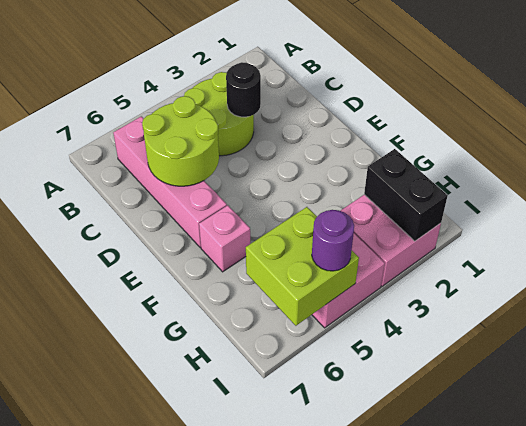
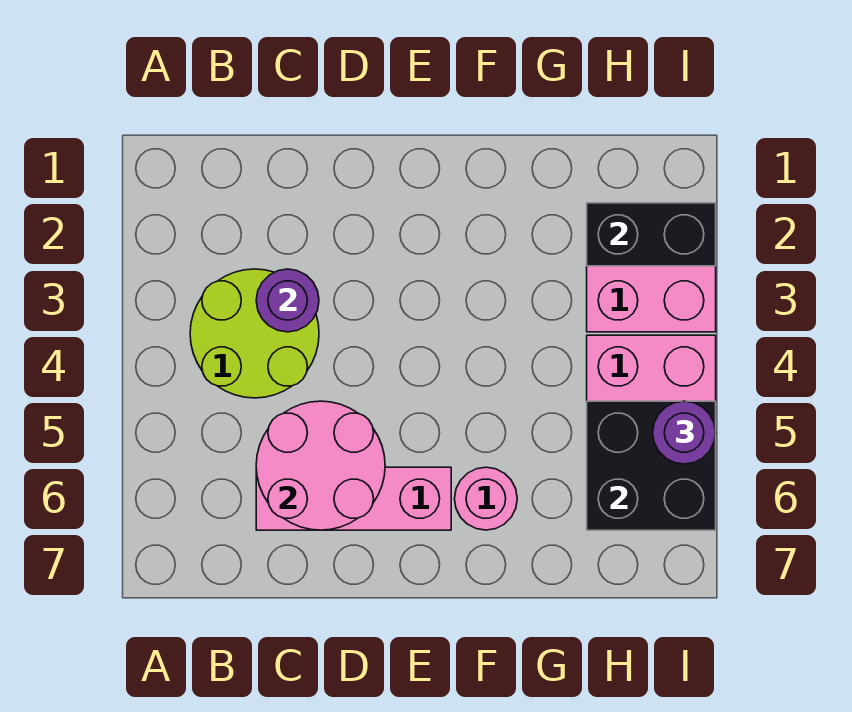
pink 1x4 brick [113,116,227,248] -> pink 1x3 brick [256,467,451,530]
black 1x1 round brick [226,62,261,117] -> purple 1x1 round brick [256,269,319,332]
lime 2x2 round brick [142,96,219,186] -> pink 2x2 round brick [256,401,385,530]
pink 1x1 brick [199,205,250,272] -> pink 1x1 round brick [455,467,517,530]
lime 2x2 brick [246,207,359,326] -> black 2x2 brick [587,401,716,530]

